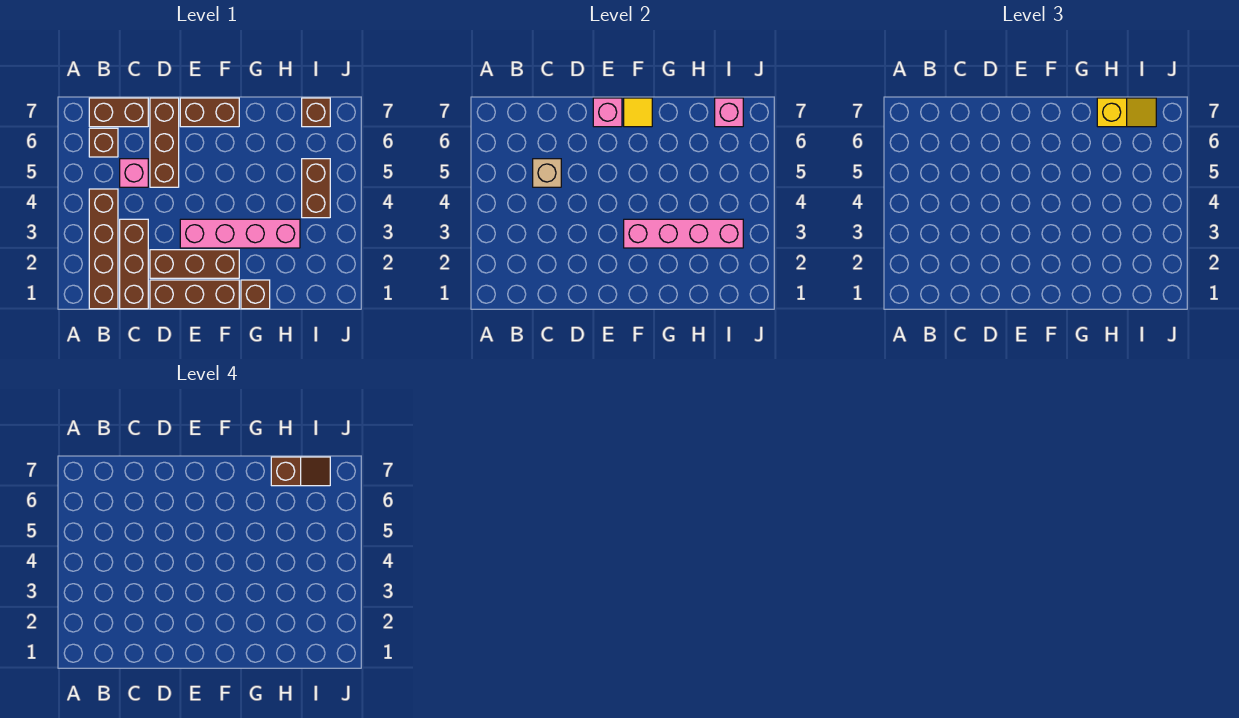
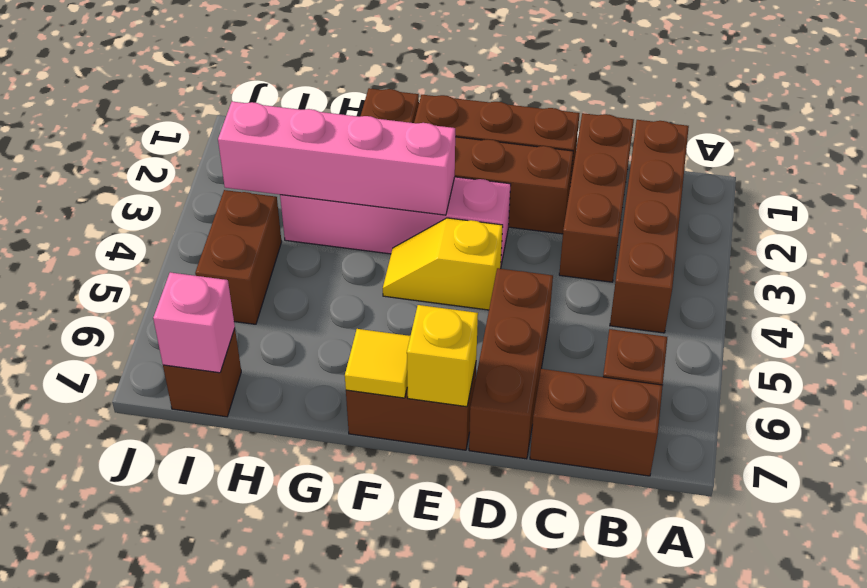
pink 1x1 brick [120,159,148,187] -> none
tan 1x1 brick [533,159,561,187] -> none
pink 1x1 brick [593,98,622,127] -> yellow 1x1 brick [407,305,478,407]
yellow 1x2 slope [1097,98,1156,127] -> yellow 1x2 slope moved to [383,218,503,310]
brown 1x2 slope [271,457,330,486] -> none

